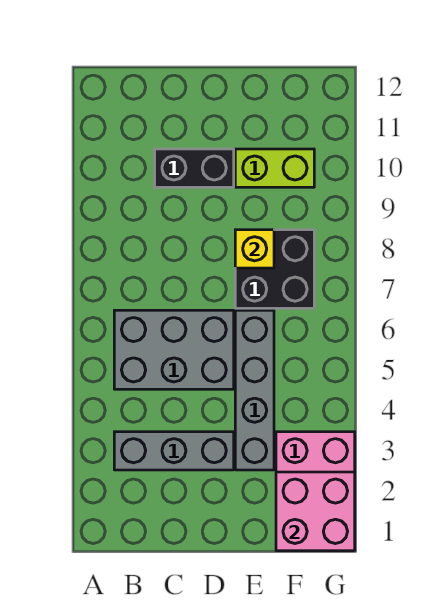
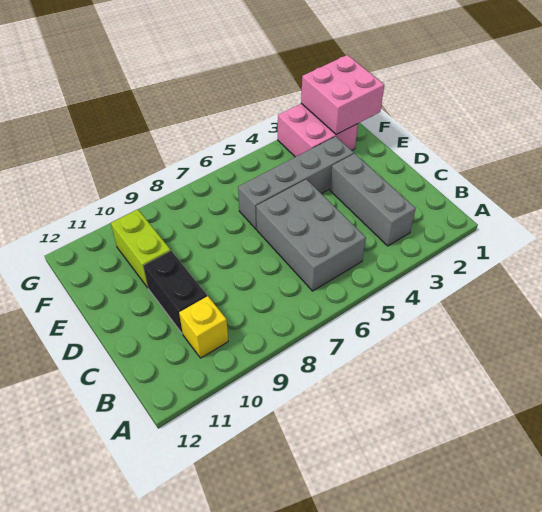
black 2x2 brick [235,230,314,308] -> none
yellow 1x1 brick [235,230,274,268] -> yellow 1x1 brick moved to [179,296,228,358]

